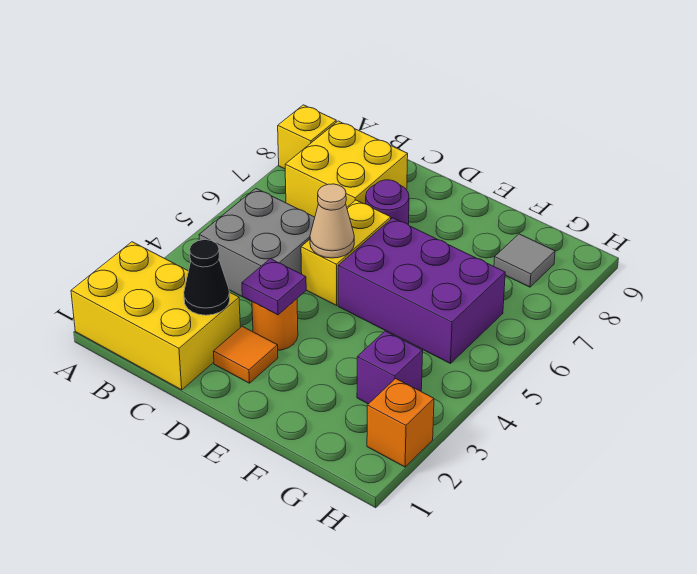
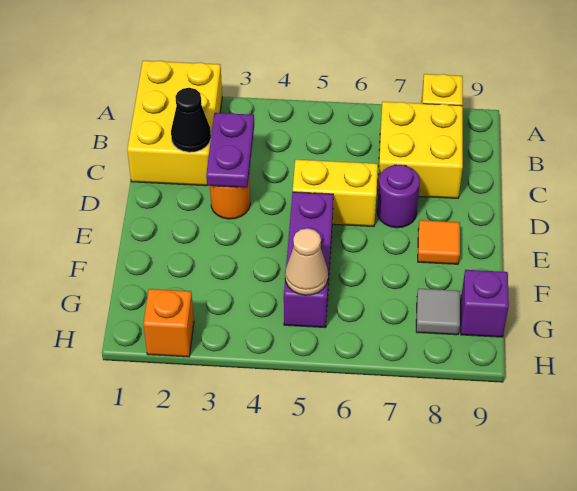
grey 2x2 brick [199,188,315,300] -> none
orange 1x1 tile [213,326,278,383] -> orange 1x1 tile moved to [418,220,460,264]
purple 1x1 plate [242,259,306,315] -> purple 1x2 plate [206,113,254,188]
tan 1x1 cone [310,184,354,258] -> tan 1x1 cone moved to [285,228,328,295]
purple 2x3 brick [338,218,505,364] -> purple 1x3 brick [284,192,333,328]
purple 1x1 brick [357,331,423,404] -> purple 1x1 brick moved to [461,270,509,337]

